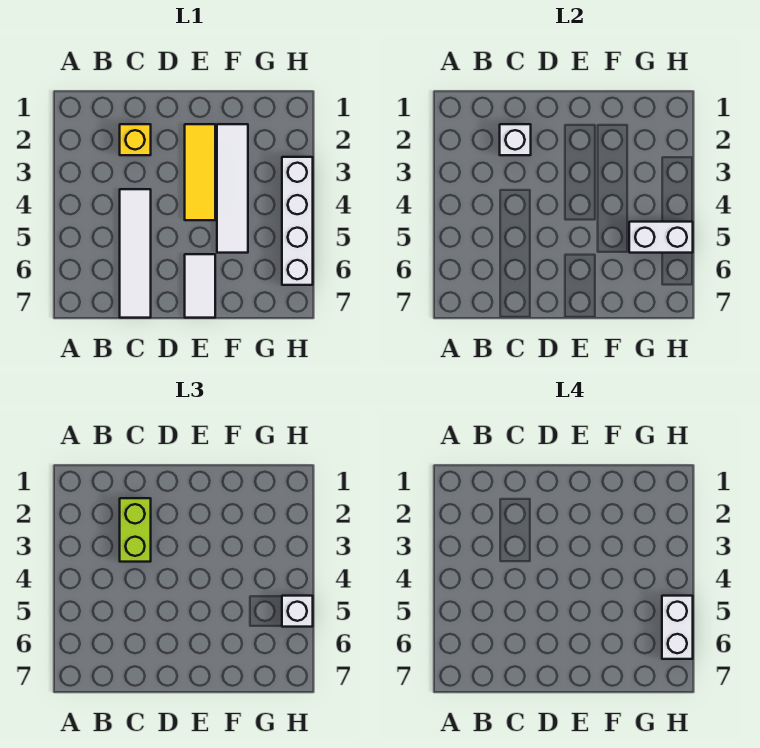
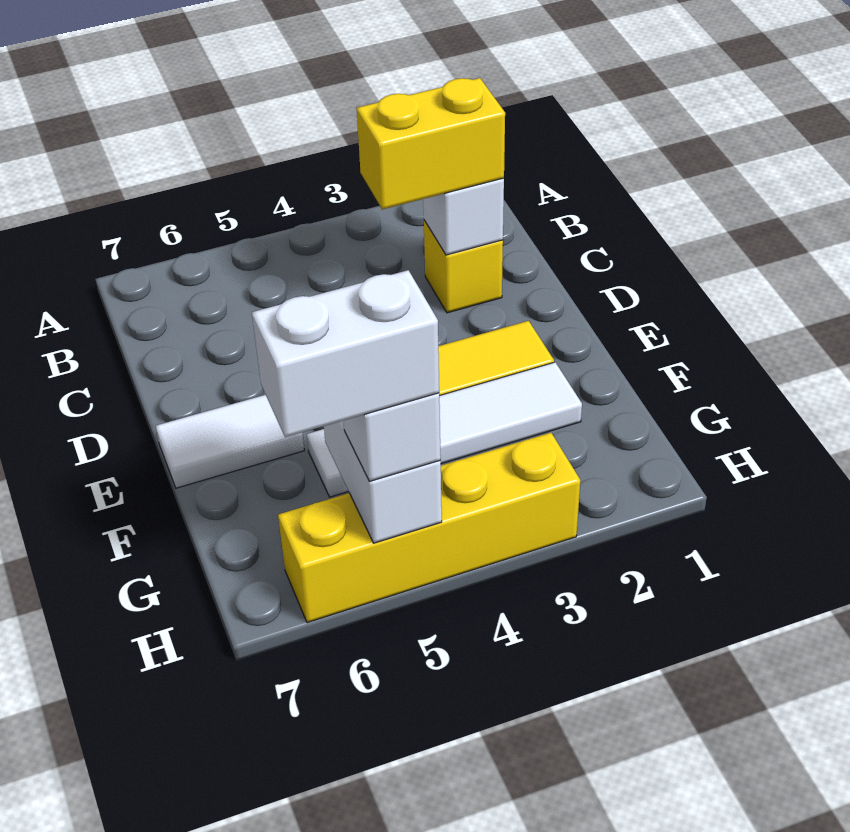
lime 1x2 brick [120,498,151,562] -> yellow 1x2 brick [357,78,505,209]
white 1x4 tile [120,189,151,318] -> none
white 1x4 brick [282,157,313,285] -> yellow 1x4 brick [278,433,580,623]

